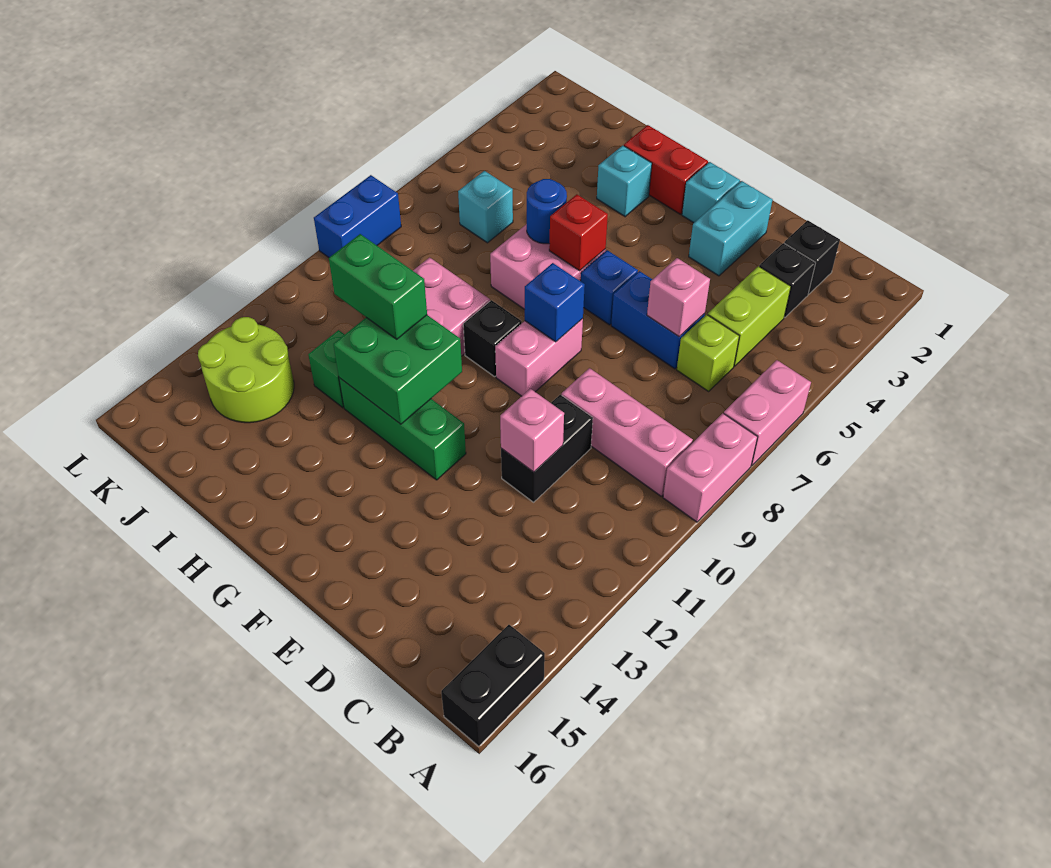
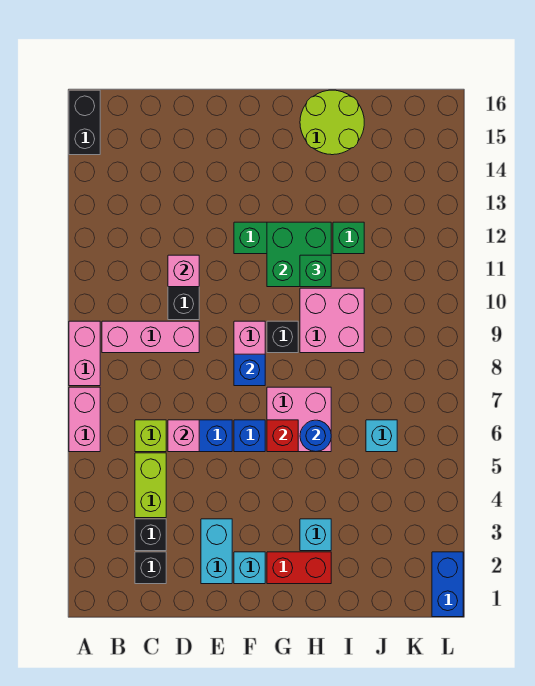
green 1x2 brick [329,234,427,339] -> green 1x1 brick [300,255,331,287]
lime 2x2 round brick [198,317,294,423] -> lime 2x2 round brick moved to [300,90,364,155]
blue 1x2 brick [314,175,401,258] -> blue 1x2 brick moved to [432,552,463,617]

